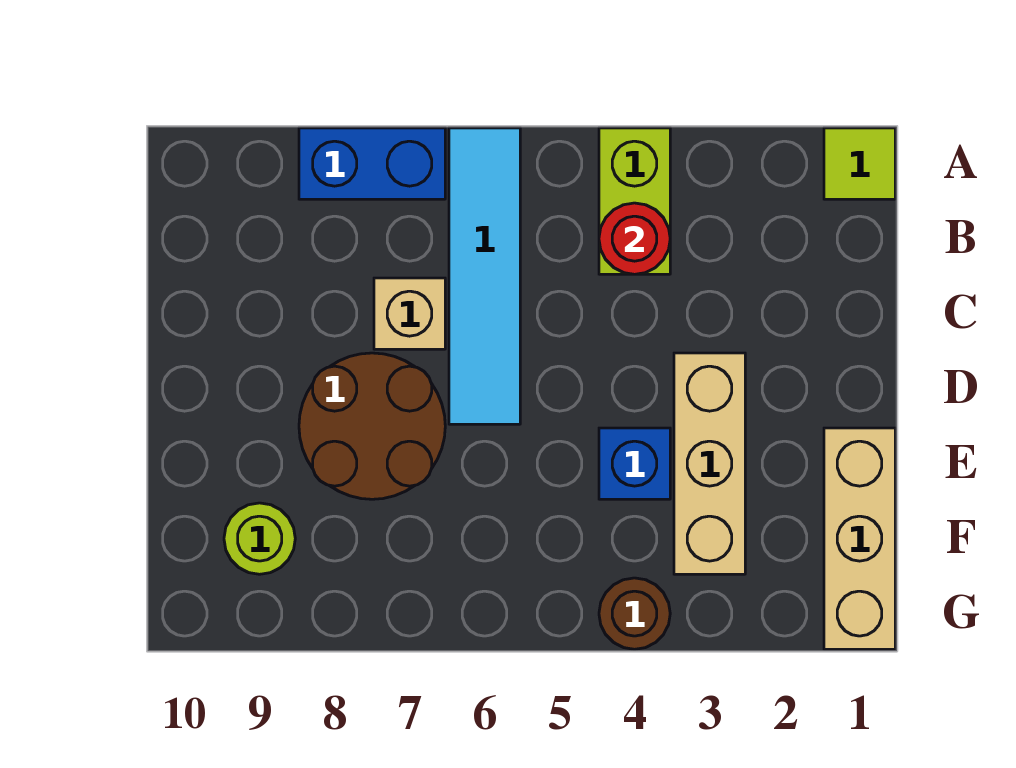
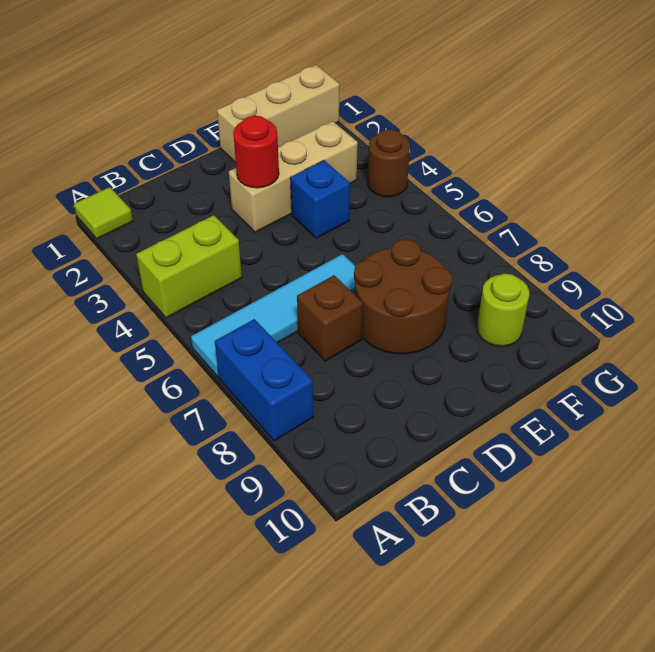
red 1x1 round brick [599,203,670,274] -> red 1x1 round brick moved to [233,116,279,188]
tan 1x1 brick [374,278,445,349] -> brown 1x1 brick [297,275,363,361]

